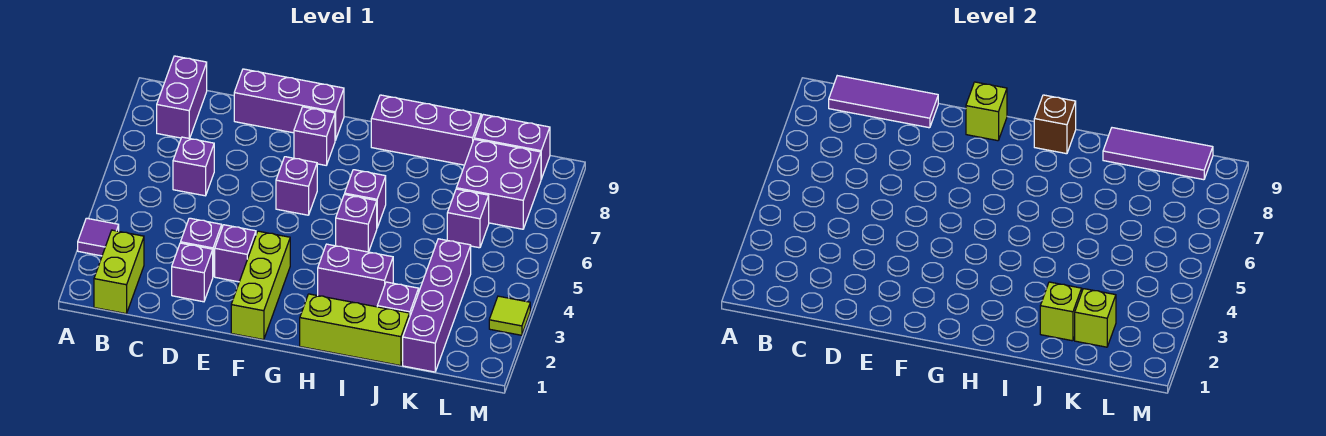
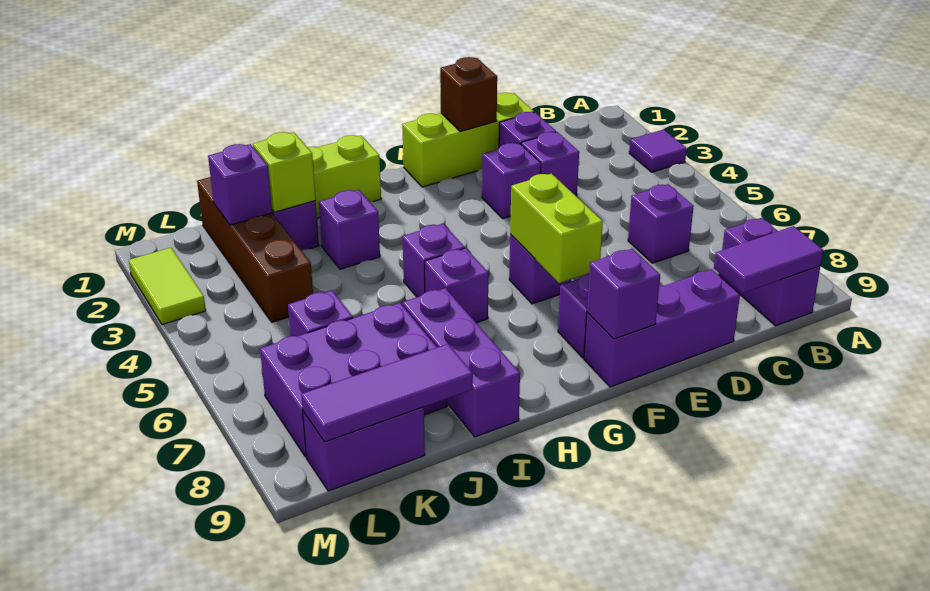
lime 1x2 brick [94,230,144,314] -> lime 1x2 brick moved to [510,174,603,283]
purple 1x3 tile [829,76,938,128] -> purple 1x2 tile [714,226,823,293]
lime 1x3 brick [231,231,290,340] -> lime 1x3 brick turned to [402,93,534,187]
lime 1x1 brick [966,82,1007,141] -> purple 1x1 brick [587,249,660,339]
purple 1x2 brick [318,244,393,307] -> purple 1x1 brick [319,190,380,269]
purple 1x3 brick [371,95,481,165] -> purple 1x3 brick turned to [402,288,520,437]
brown 1x1 brick [1034,95,1076,154] -> brown 1x1 brick moved to [440,57,497,131]
purple 1x4 brick [403,239,471,372] -> brown 1x4 brick [197,177,313,322]
lime 1x1 brick [1075,289,1116,347] -> purple 1x1 brick [208,144,272,225]
purple 2x2 brick [456,139,541,229] -> purple 2x3 brick [260,303,447,457]
lime 1x1 tile [489,296,530,335] -> lime 1x2 tile [129,248,206,325]

